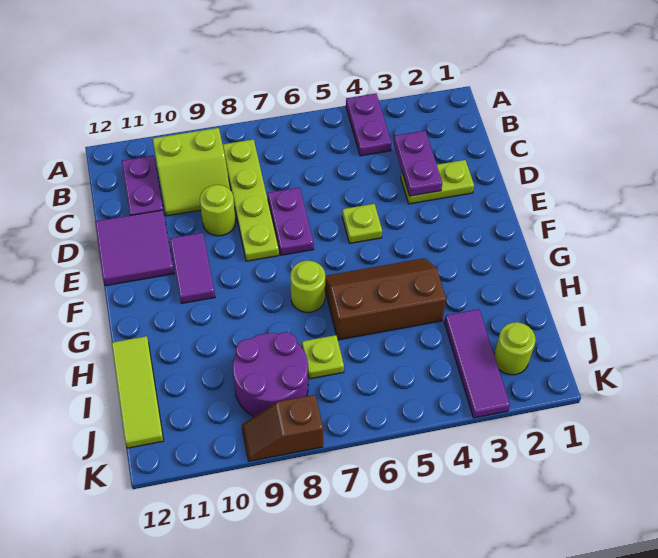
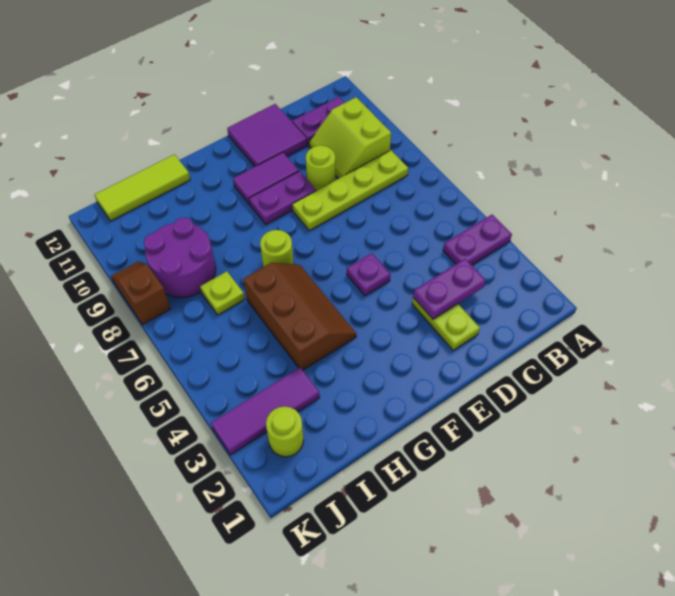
purple 1x2 plate [268,187,314,255] -> purple 1x2 plate moved to [249,171,316,225]
lime 1x1 plate [342,204,382,243] -> purple 1x1 plate [347,253,391,296]

